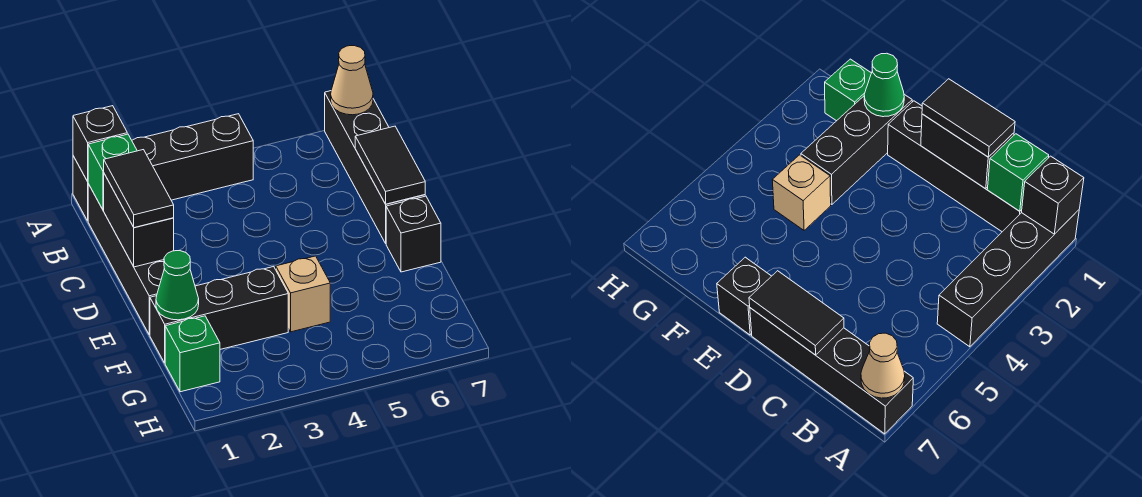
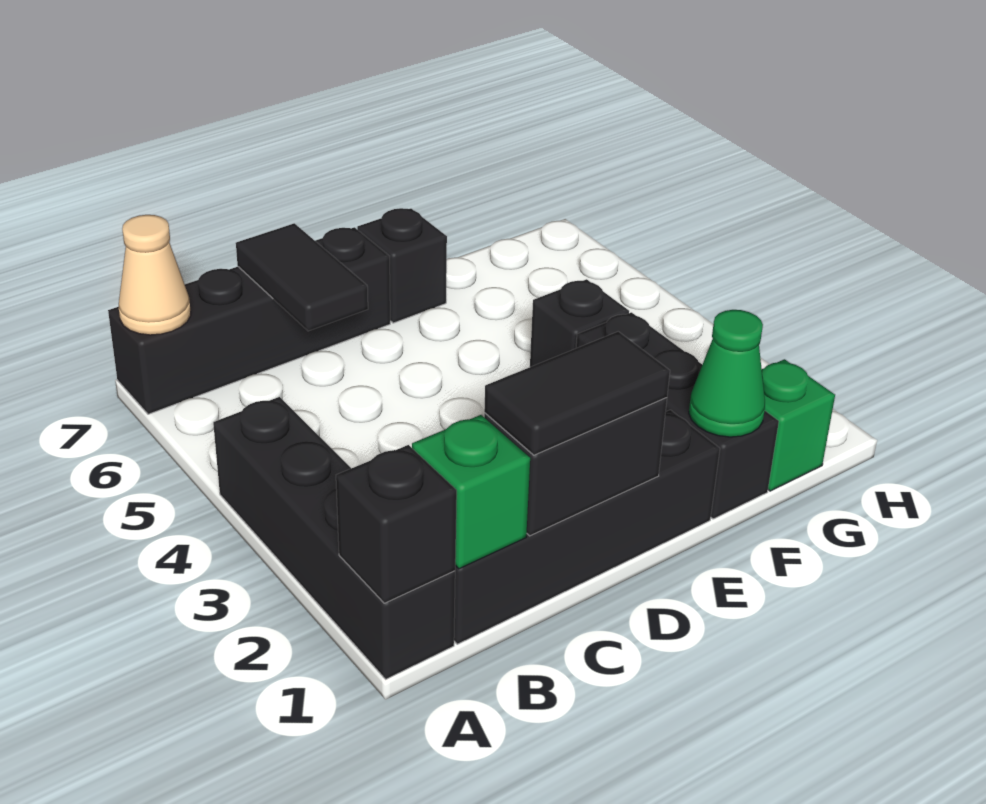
black 1x2 tile [355,126,425,204] -> black 1x2 tile turned to [236,223,368,331]
tan 1x1 brick [276,256,330,332] -> black 1x1 brick [530,279,629,367]

